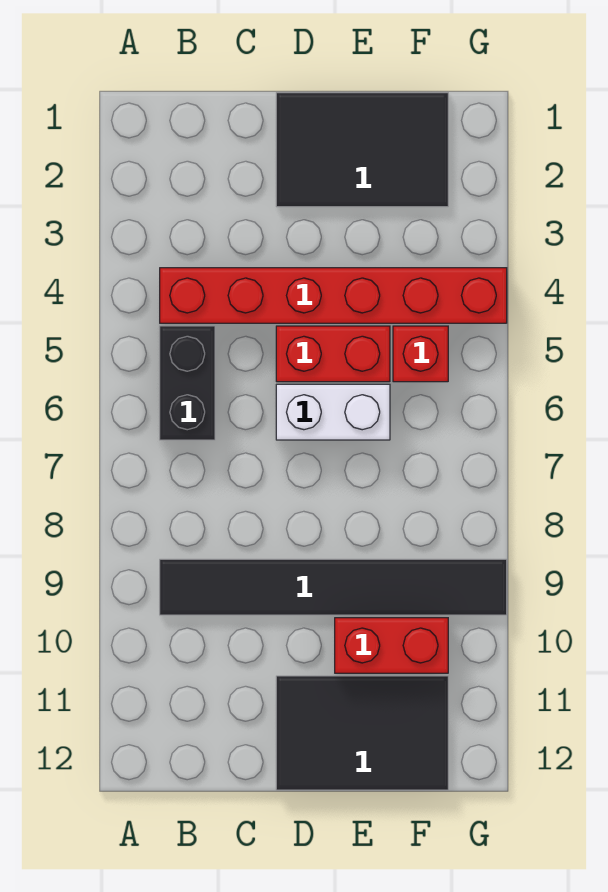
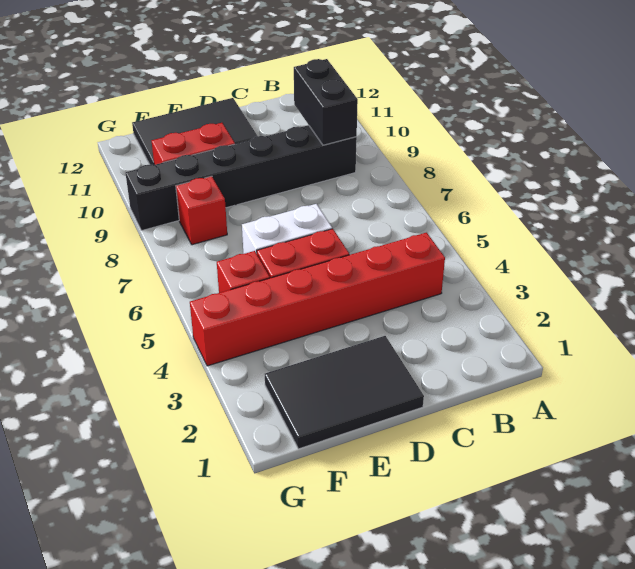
black 1x2 brick [160,326,215,440] -> black 1x2 brick moved to [294,59,358,145]
black 1x6 tile [160,559,507,615] -> black 1x6 brick [126,125,357,231]
none -> red 1x1 brick [176,176,227,245]

